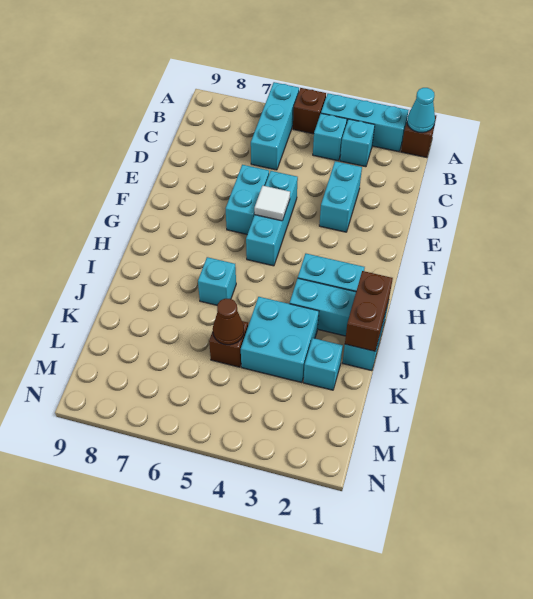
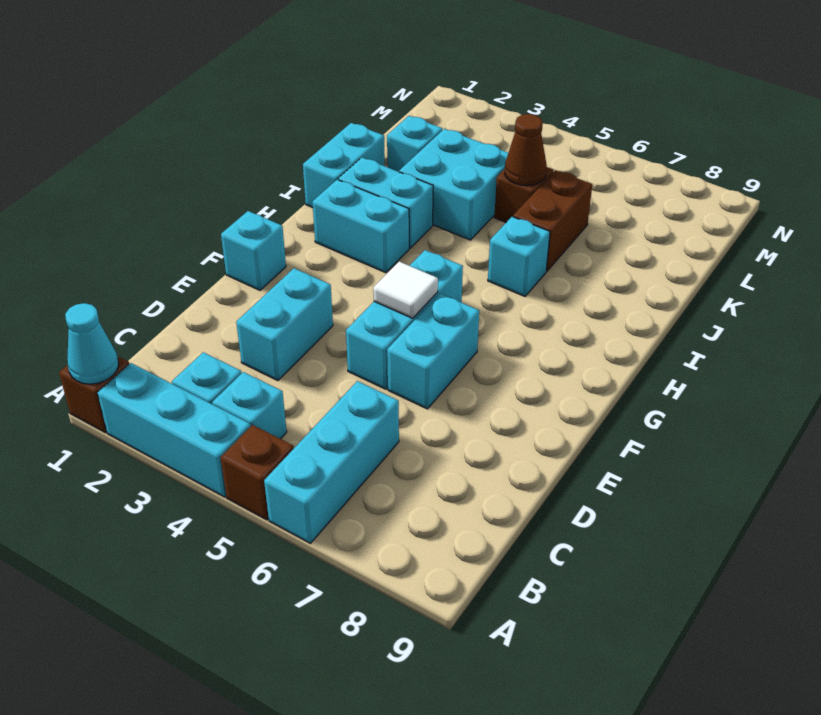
none -> cyan 1x1 brick [221,211,286,290]
brown 1x2 brick [345,271,393,351] -> brown 1x2 brick moved to [513,170,592,271]

